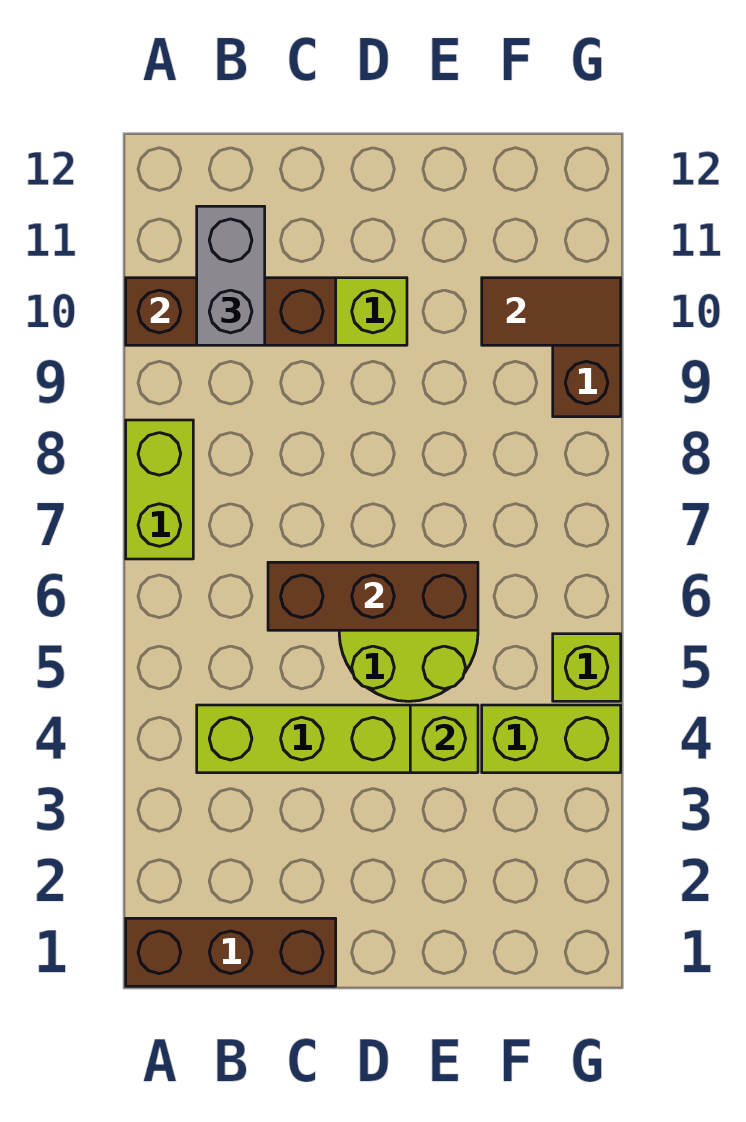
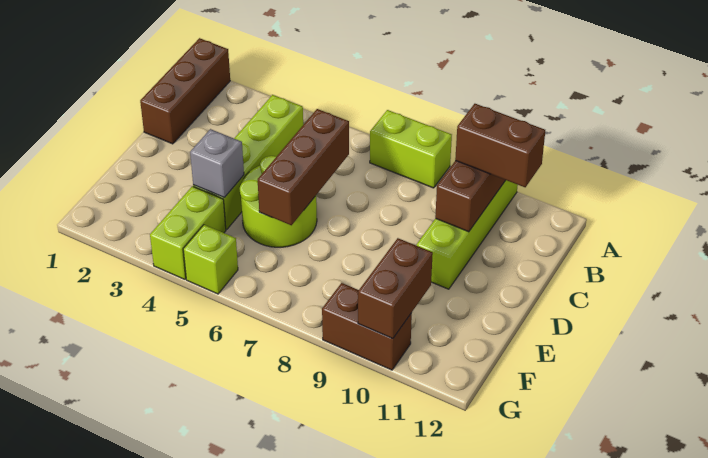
grey 1x2 brick [197,206,265,345] -> brown 1x2 brick [455,104,545,187]
lime 1x1 brick [410,705,478,773] -> grey 1x1 brick [190,129,244,198]
brown 1x2 tile [482,278,621,345] -> brown 1x2 brick [358,238,433,339]

